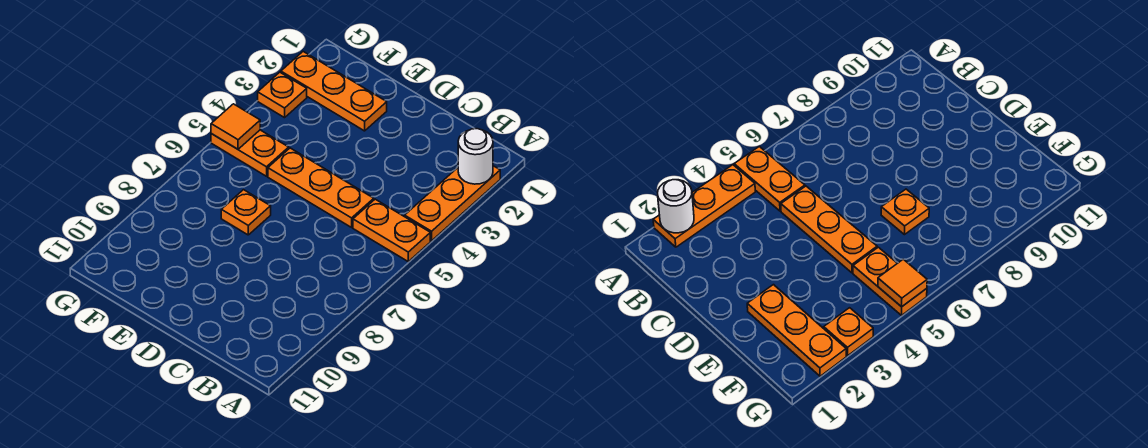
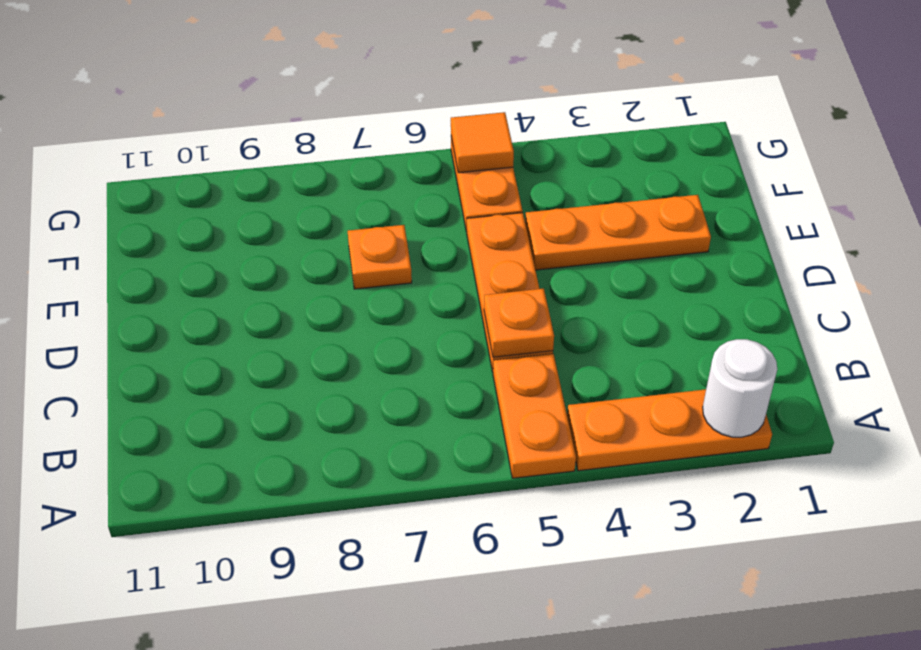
orange 1x3 plate [281,52,387,131] -> orange 1x3 plate turned to [525,195,711,270]
orange 1x1 plate [258,72,307,118] -> orange 1x1 plate moved to [484,289,554,357]

